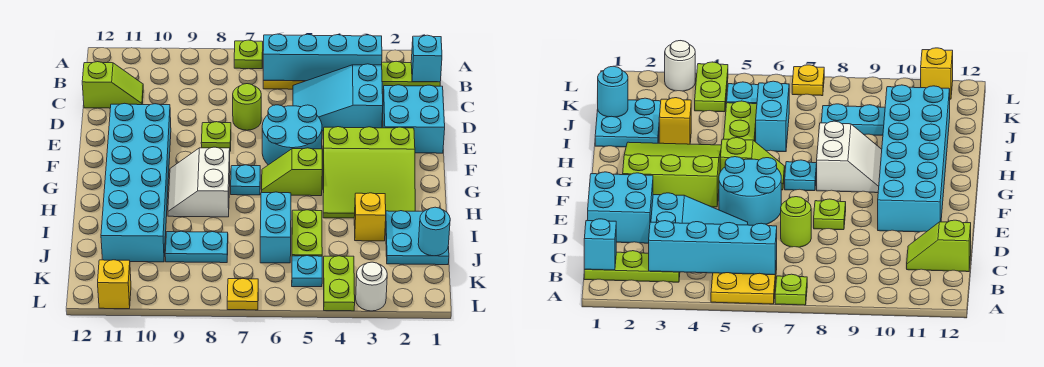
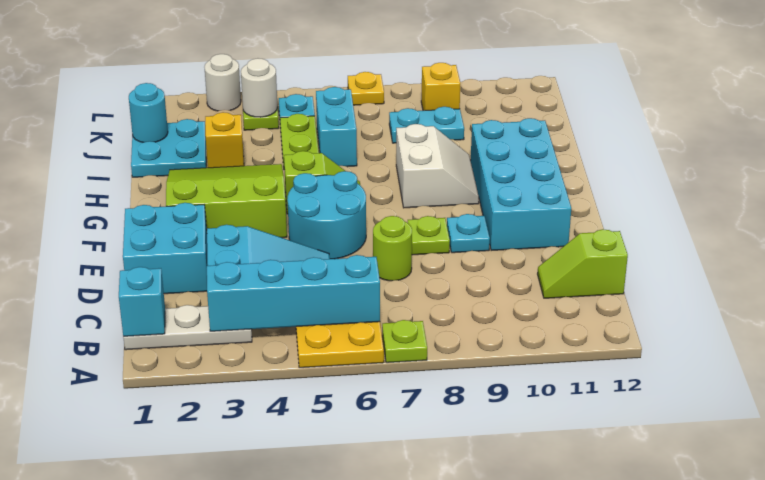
lime 1x3 plate [382,61,440,90] -> white 1x3 plate [123,305,252,350]
cyan 2x6 brick [101,103,171,262] -> cyan 2x4 brick [471,118,571,251]
cyan 1x1 plate [231,165,260,195] -> cyan 1x1 plate moved to [447,214,490,253]
none -> white 1x1 round brick [241,58,277,117]
yellow 1x1 brick [98,260,131,309] -> yellow 1x1 brick moved to [421,63,460,111]

